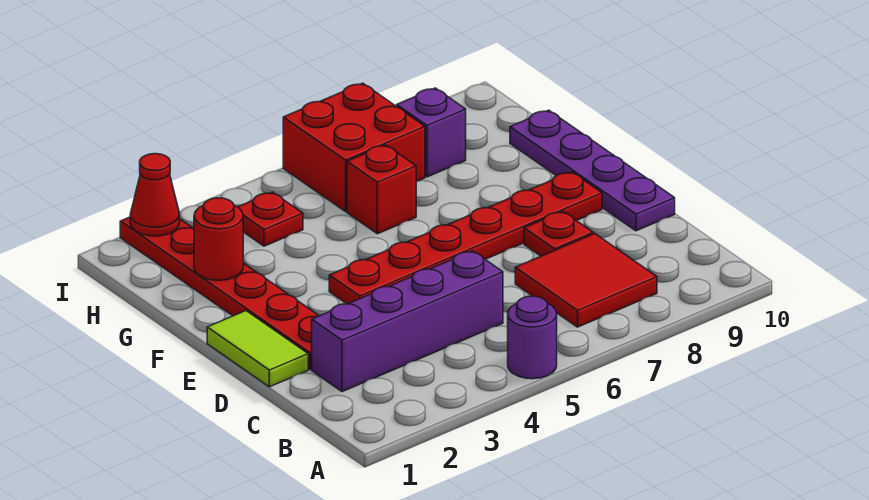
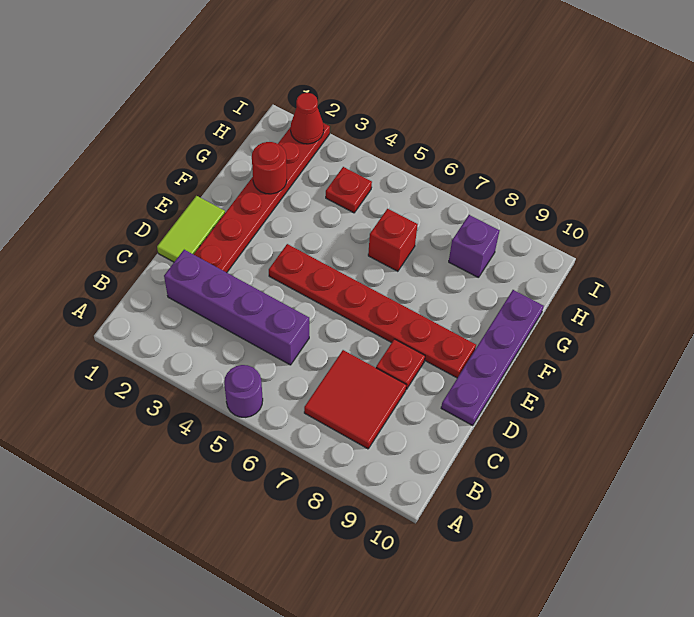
red 2x2 brick [283,83,425,212] -> none

